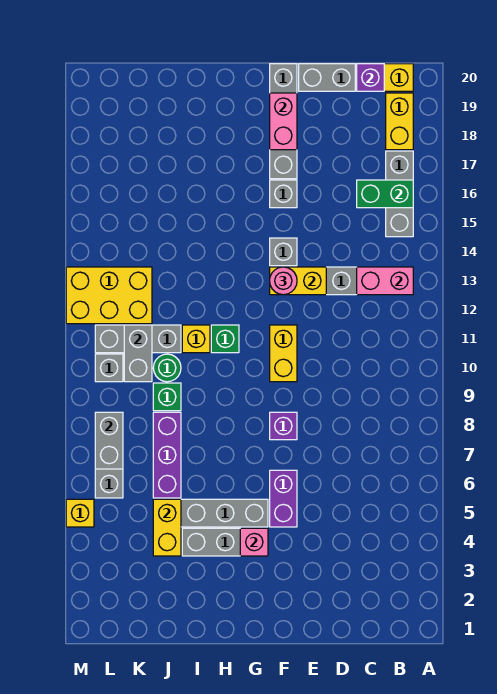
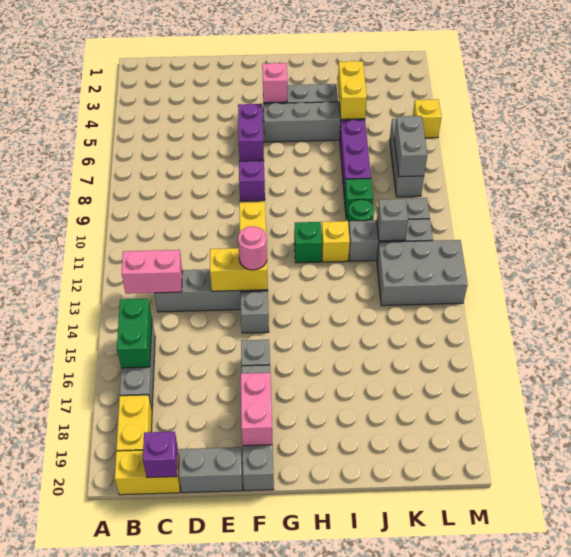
green 1x2 brick [357,180,413,208] -> green 1x2 brick turned to [117,299,152,368]
grey 1x2 brick [124,325,152,382] -> grey 1x1 brick [377,199,408,241]
yellow 2x3 brick [66,267,152,324] -> grey 2x3 brick [377,240,468,306]

